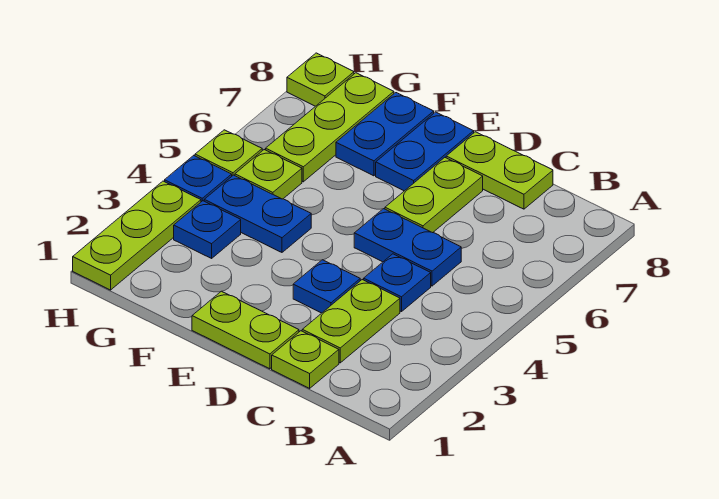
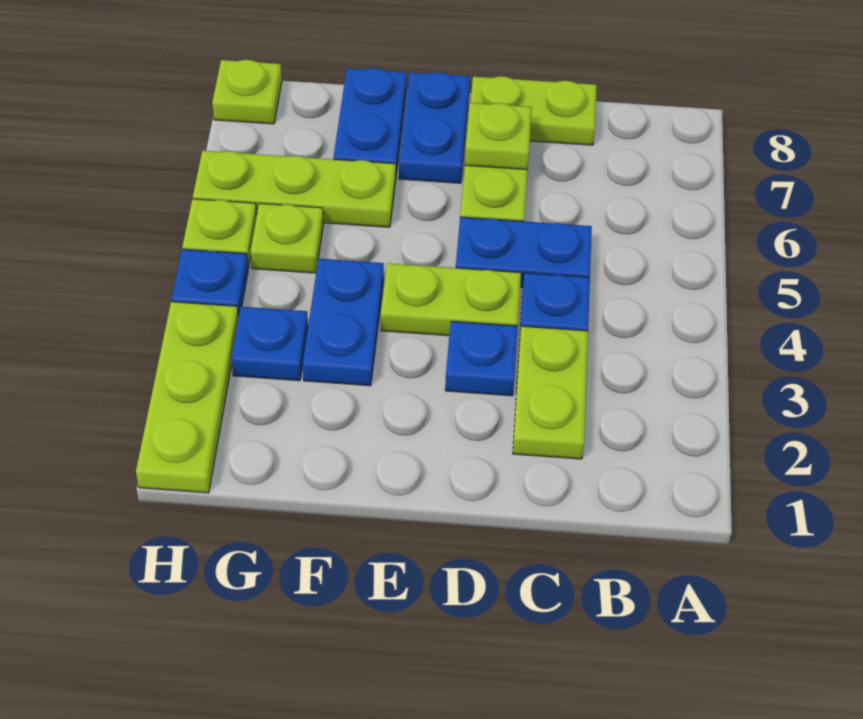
lime 1x1 plate [272,331,339,388] -> lime 1x1 plate moved to [465,103,532,170]
lime 1x2 plate [192,291,299,369] -> lime 1x2 plate moved to [381,263,521,336]
blue 1x2 plate [204,175,311,252] -> blue 1x2 plate turned to [303,259,384,386]
lime 1x3 plate [266,73,394,182] -> lime 1x3 plate turned to [193,151,396,227]

